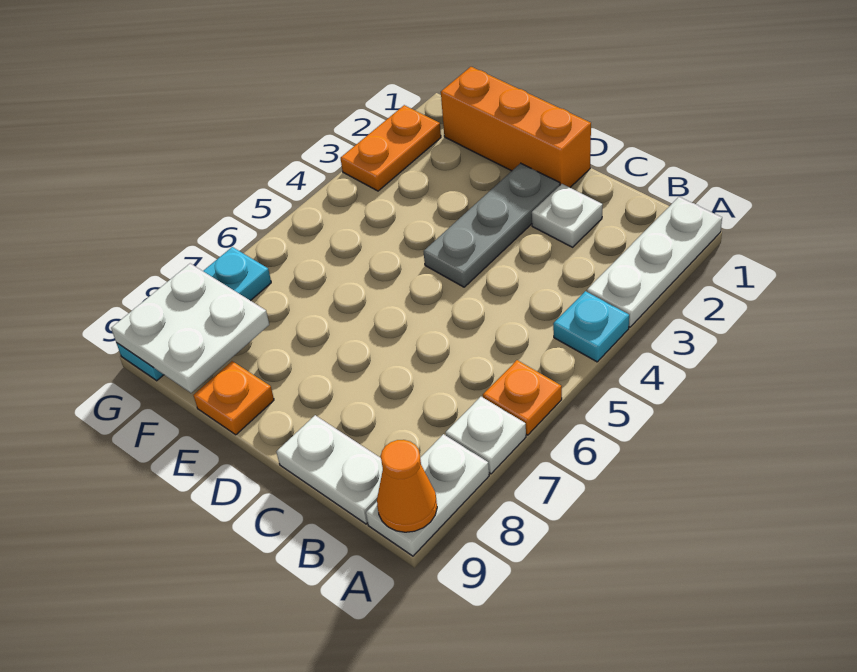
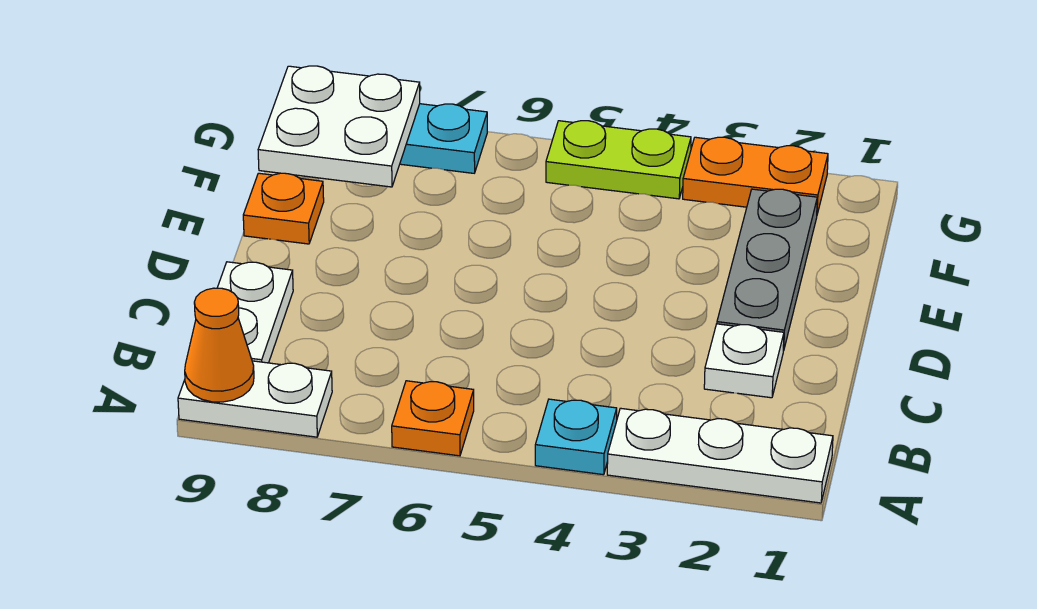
white 1x1 plate [445,397,526,474] -> none
orange 1x3 brick [441,67,591,187] -> none
grey 1x3 plate [423,163,560,287] -> grey 1x3 plate turned to [717,189,817,351]
none -> lime 1x2 plate [546,121,691,199]

